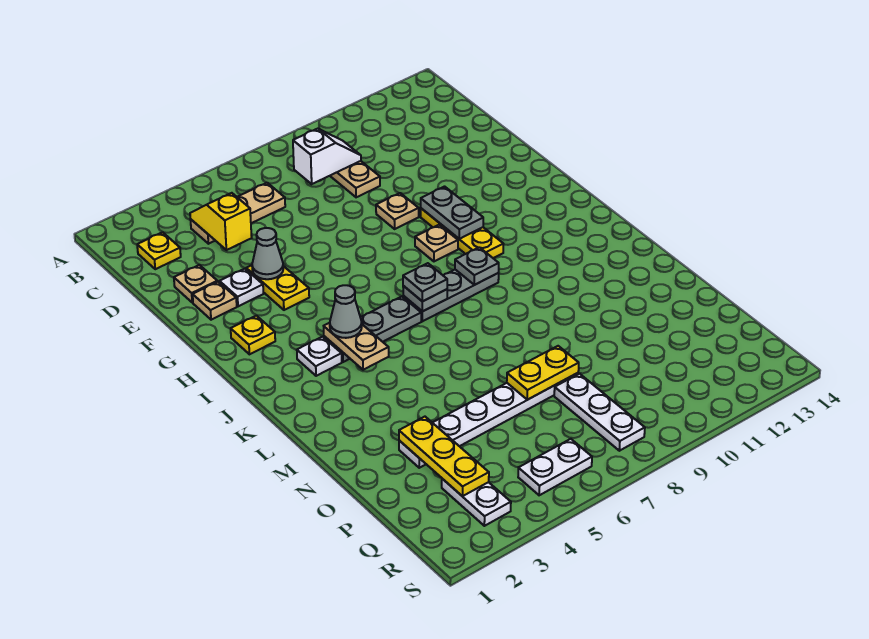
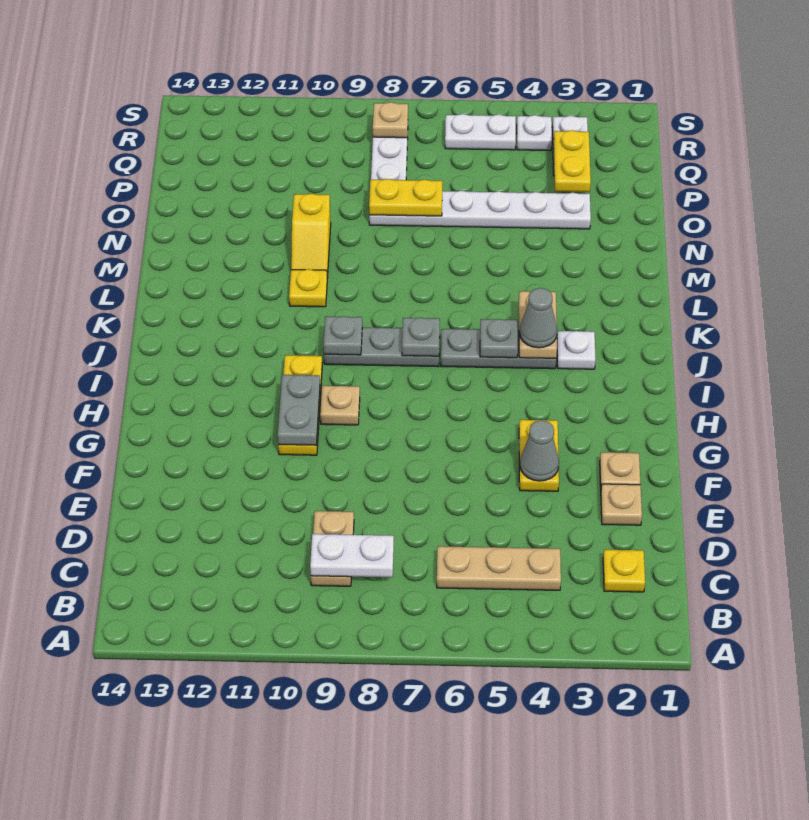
yellow 1x2 slope [190,193,252,250] -> yellow 1x2 slope moved to [291,194,331,278]
white 1x2 slope [293,129,361,184] -> white 1x2 plate [310,534,394,577]
white 1x1 plate [220,269,263,306] -> white 1x1 plate moved to [517,115,552,151]
tan 1x1 plate [376,193,419,229] -> tan 1x1 plate moved to [373,102,408,138]
yellow 1x1 plate [231,316,275,354] -> yellow 1x1 plate moved to [289,269,327,307]
grey 1x1 plate [403,263,447,301] -> grey 1x1 plate moved to [480,319,518,358]
yellow 1x3 plate [399,417,489,496] -> yellow 1x2 plate [554,130,591,192]

